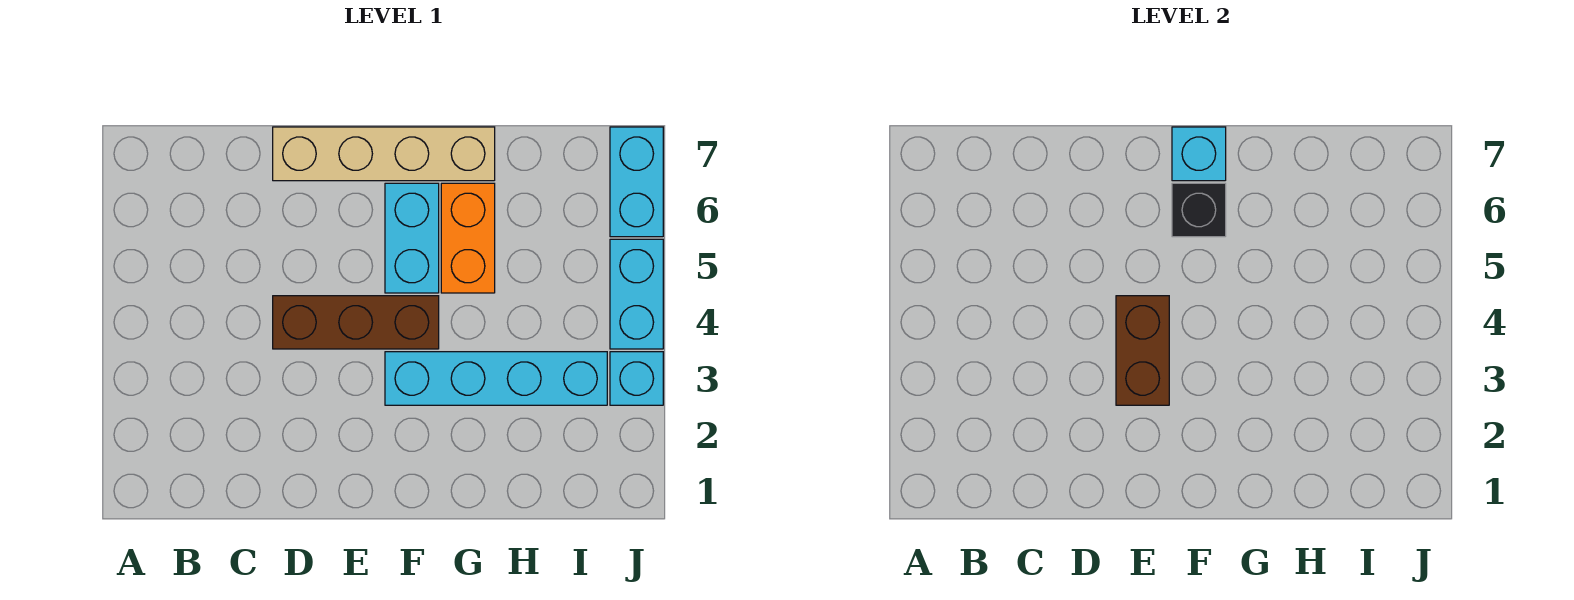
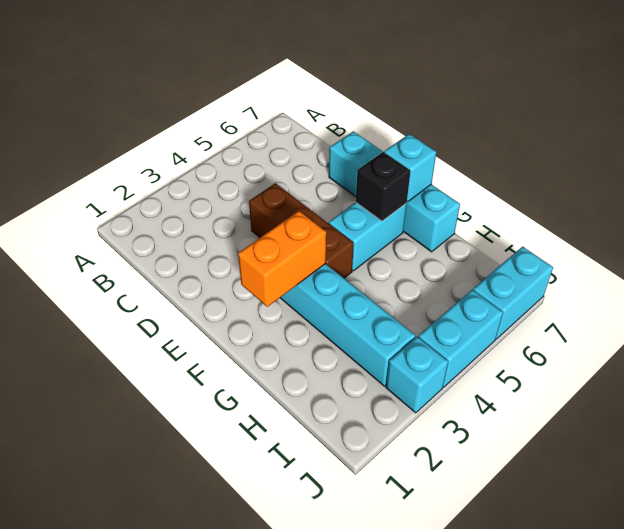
tan 1x4 brick [273,127,495,181] -> cyan 1x4 brick [329,131,460,252]
brown 1x2 brick [1116,296,1169,405] -> none
orange 1x2 brick [441,183,495,293] -> orange 1x2 brick moved to [238,211,326,307]

